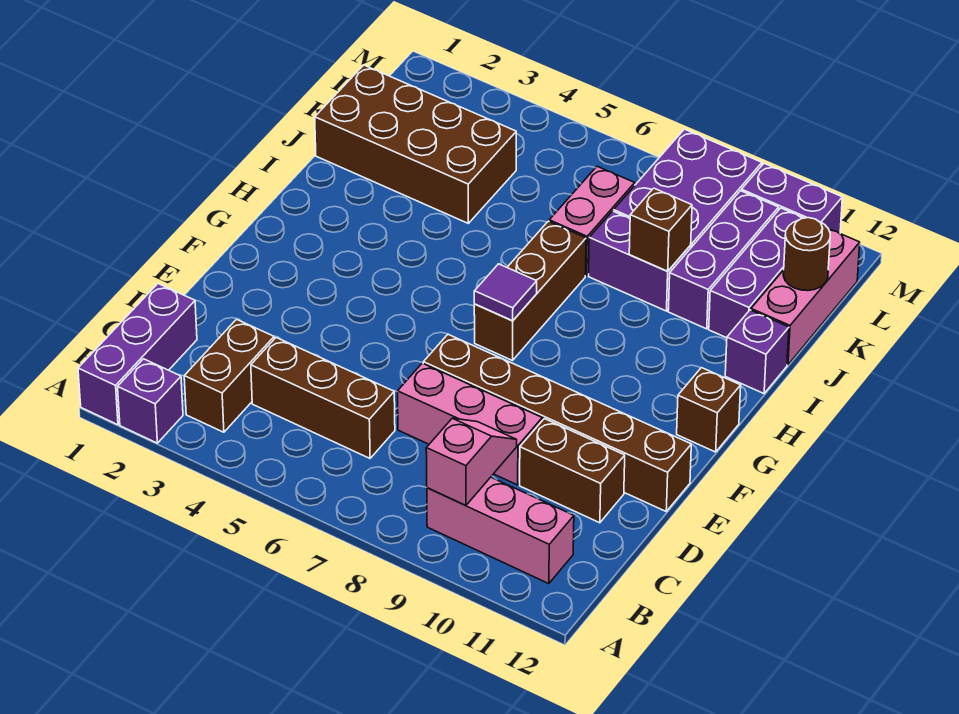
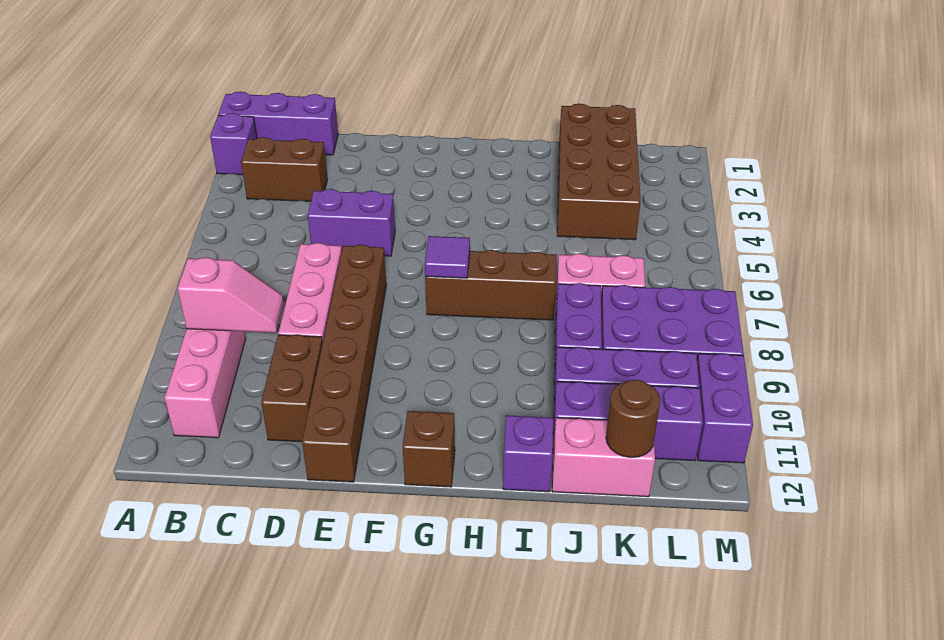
brown 1x3 brick [251,338,395,458] -> none
none -> purple 1x2 brick [308,189,395,256]
brown 1x1 brick [629,188,692,271] -> none
pink 1x3 brick [751,229,860,365] -> pink 1x2 brick [552,418,655,497]

